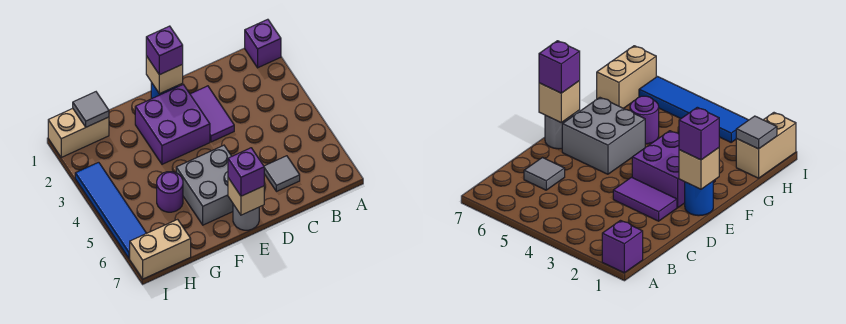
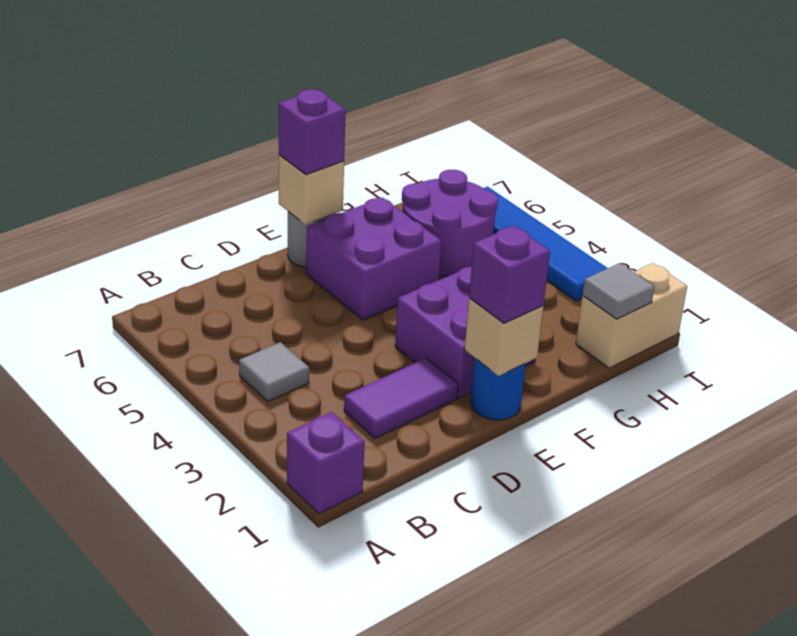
grey 1x1 tile [264,156,300,192] -> grey 1x1 tile moved to [239,342,309,401]
purple 1x2 tile [190,86,234,142] -> purple 1x2 tile turned to [344,358,458,439]
grey 2x2 brick [176,145,233,225] -> purple 2x2 brick [306,197,441,320]
purple 1x1 round brick [157,172,183,212] -> purple 2x2 round brick [402,170,498,276]
tan 1x2 brick [130,219,191,279] -> none

